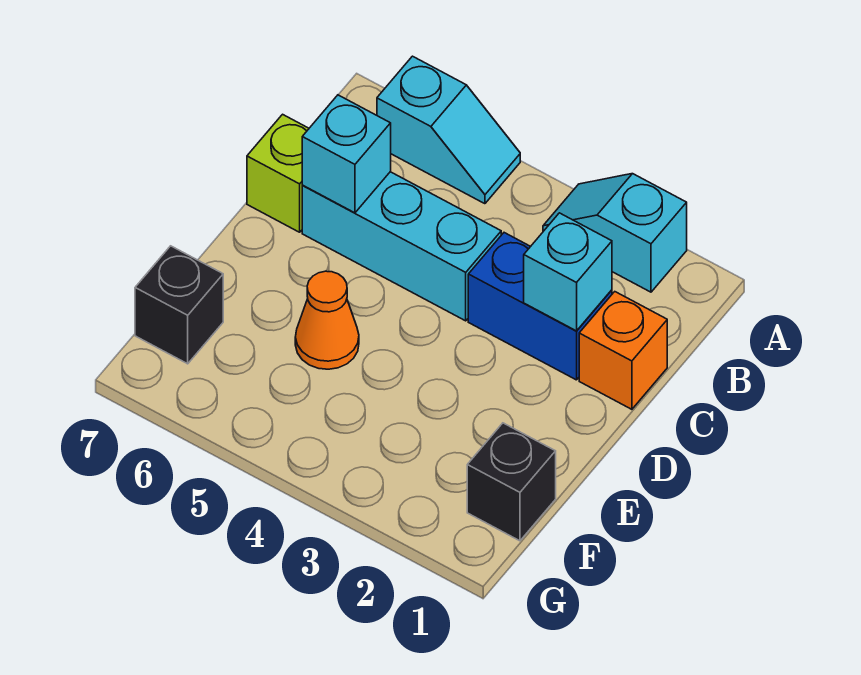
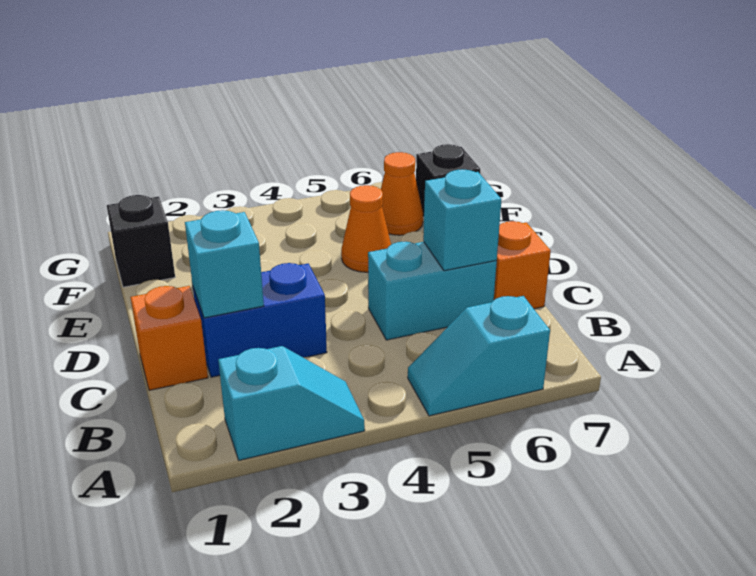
cyan 1x3 brick [302,172,501,321] -> cyan 1x2 brick [368,242,497,340]
lime 1x1 brick [247,114,309,232] -> orange 1x1 brick [494,221,551,309]
none -> orange 1x1 cone [381,152,423,235]

